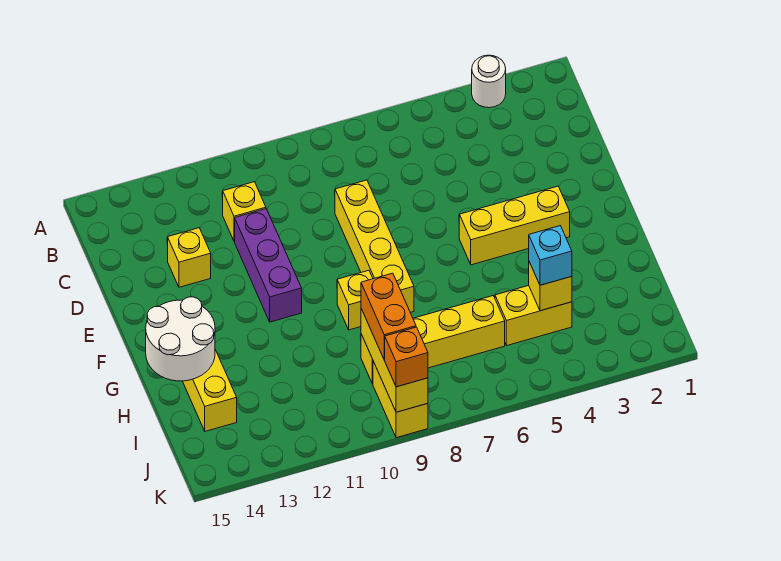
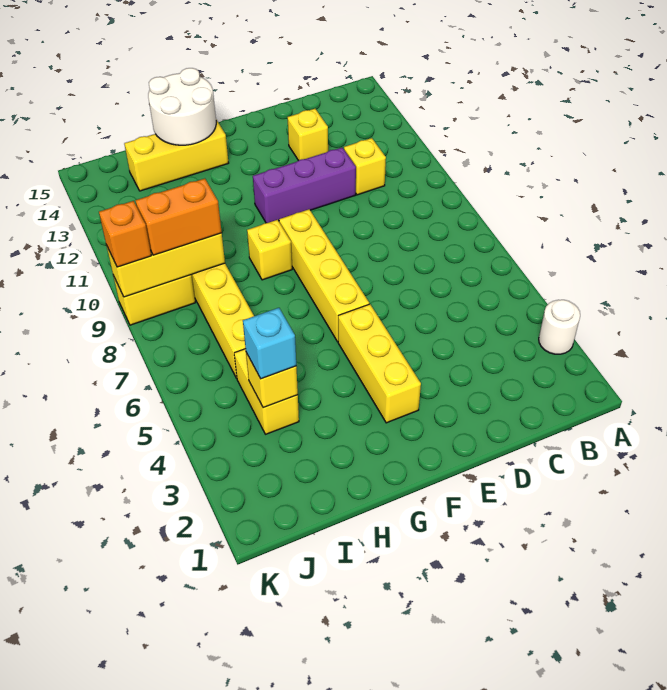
yellow 1x4 brick [335,180,414,312] -> yellow 1x4 brick turned to [279,209,369,342]

